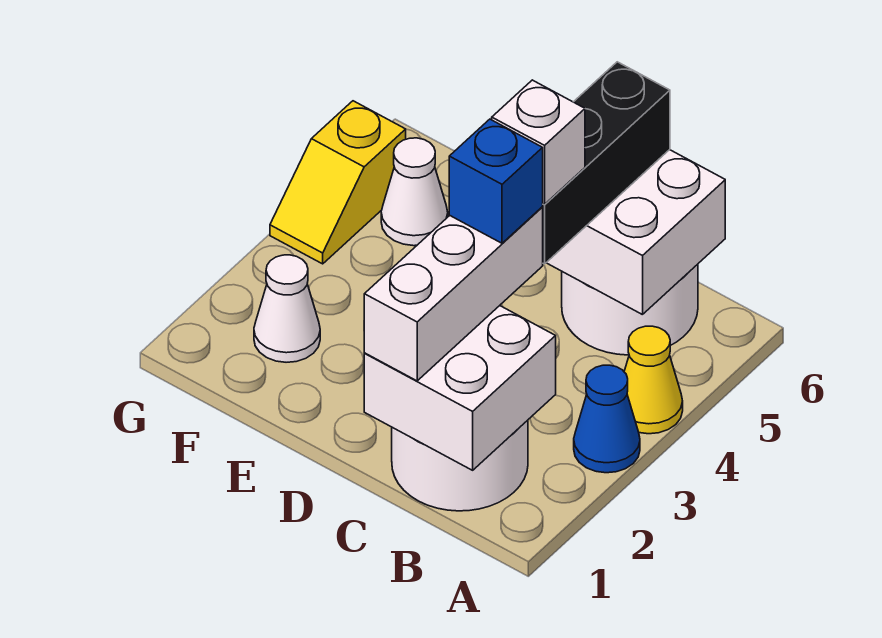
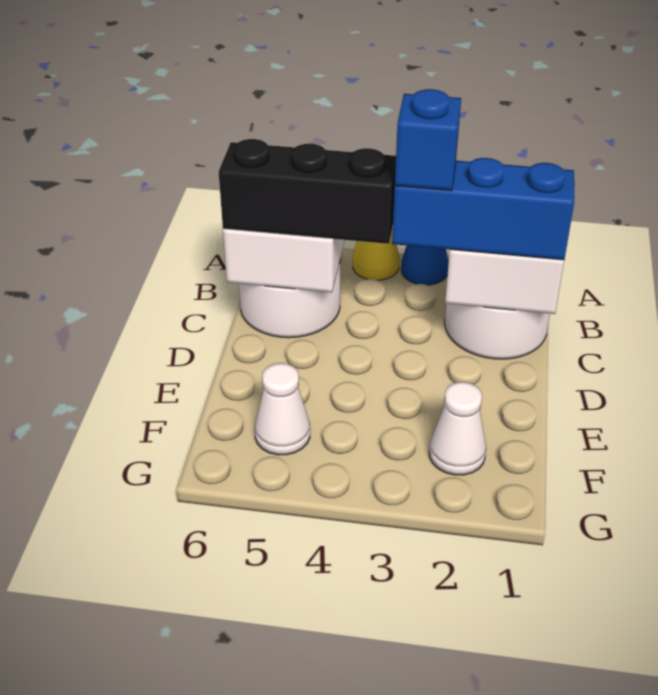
white 1x3 brick [364,207,543,381] -> blue 1x3 brick [392,158,574,260]
white 1x1 brick [492,80,585,204] -> none
yellow 1x2 slope [270,101,406,264] -> none

